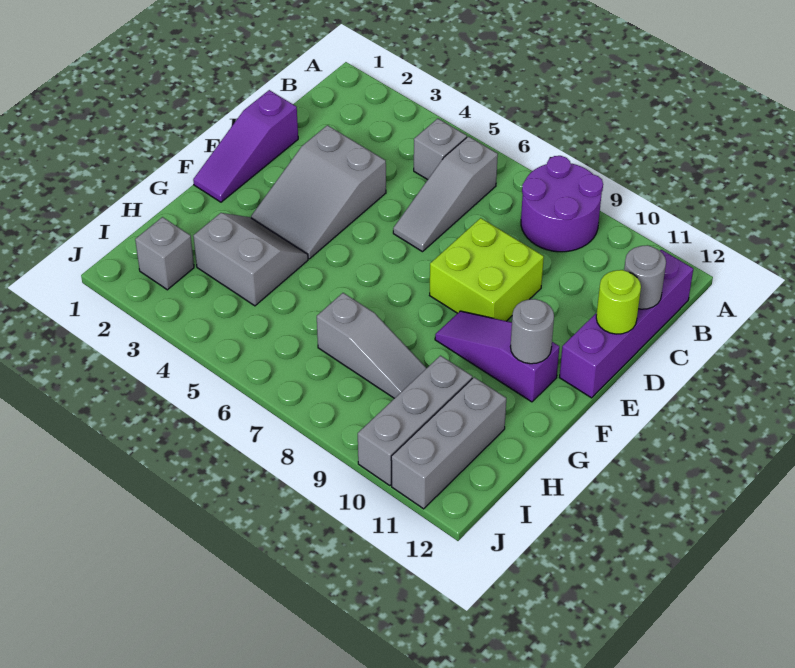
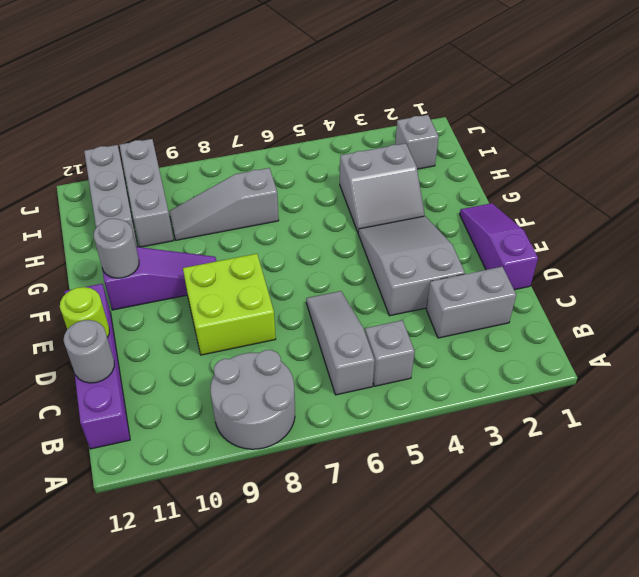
purple 2x2 round brick [521,156,603,252] -> grey 2x2 round brick [210,350,295,449]
none -> grey 1x2 brick [426,267,516,338]

